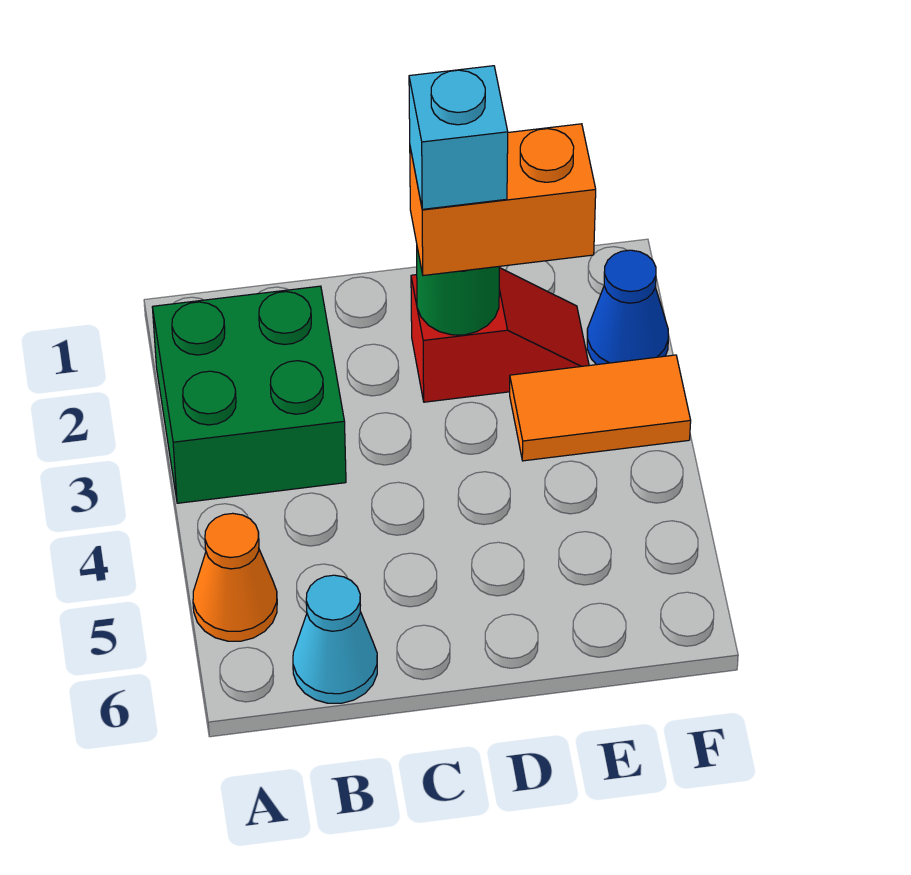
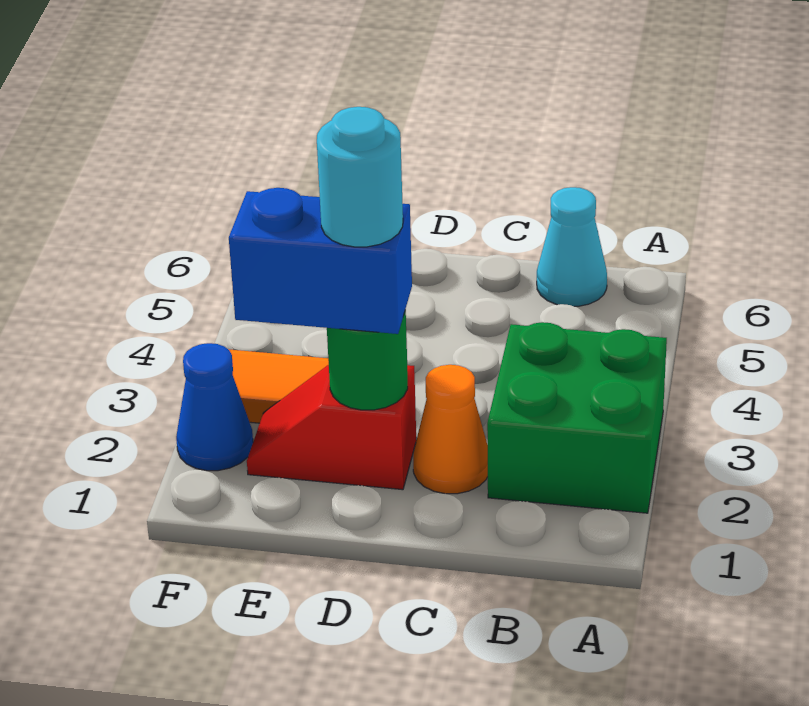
orange 1x1 cone [193,513,277,641] -> orange 1x1 cone moved to [413,365,488,494]
orange 1x2 brick [410,124,596,276] -> blue 1x2 brick [229,188,412,334]
cyan 1x1 brick [409,66,508,209] -> cyan 1x1 round brick [317,107,403,247]

